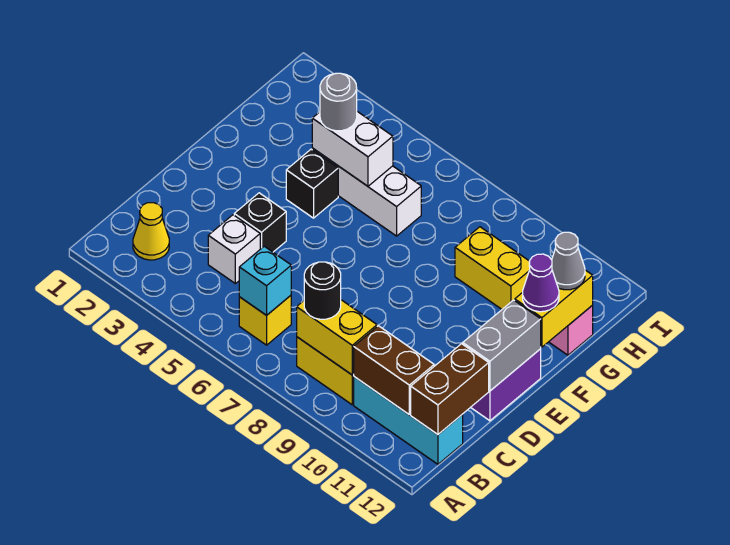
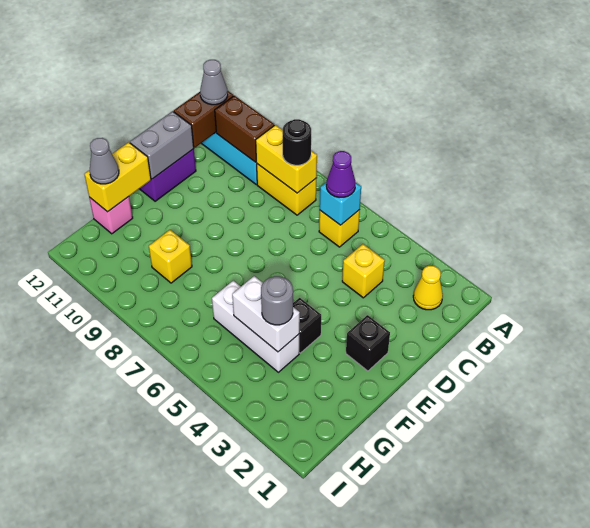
none -> grey 1x1 cone [200,60,228,105]
white 1x1 brick [208,215,260,284] -> yellow 1x1 brick [342,244,385,298]
black 1x1 brick [234,193,286,252] -> black 1x1 brick moved to [346,315,390,371]
purple 1x1 cone [523,254,559,312] -> purple 1x1 cone moved to [326,151,355,197]
yellow 1x2 brick [455,227,530,309] -> yellow 1x1 brick [149,230,192,283]

